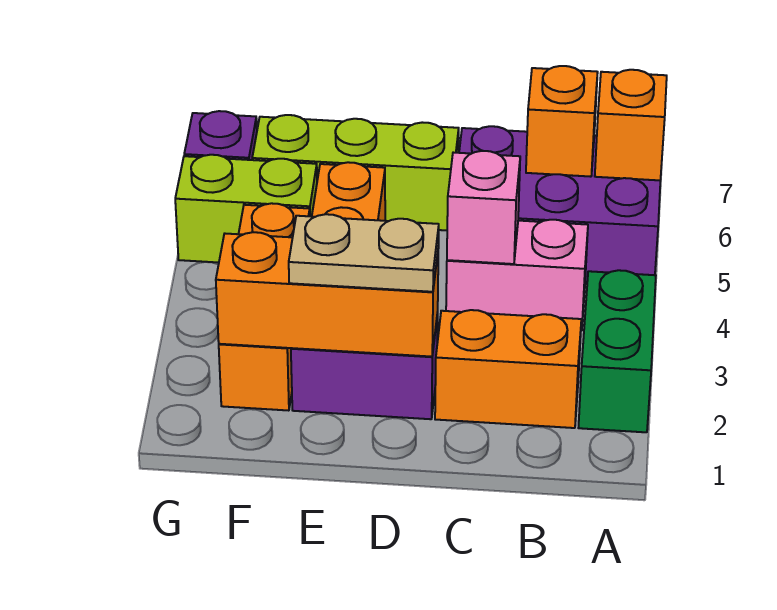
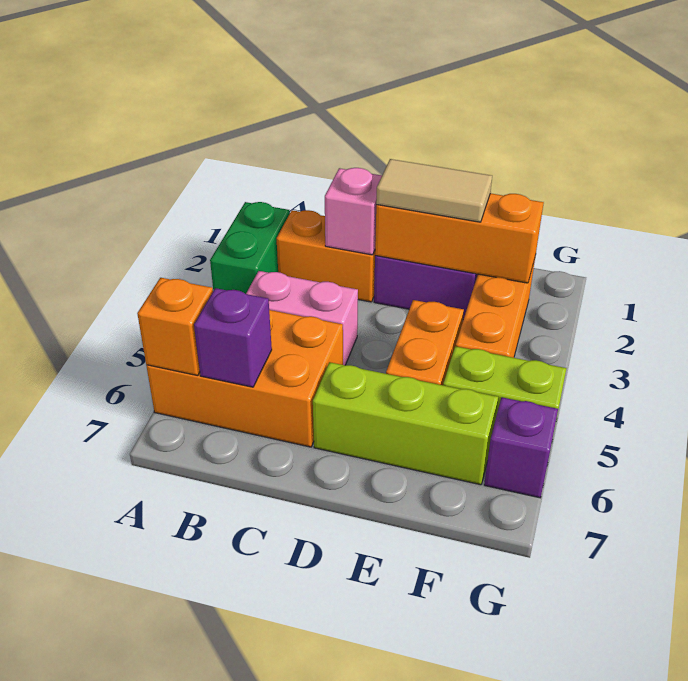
purple 2x3 brick [459,126,660,284] -> orange 2x3 brick [146,310,343,447]
orange 1x1 brick [526,66,598,177] -> purple 1x1 brick [194,288,272,387]
pink 1x1 brick [447,151,520,264] -> pink 1x1 brick moved to [325,168,382,255]
tan 1x2 plate [289,214,439,292] -> tan 1x2 tile [376,159,492,222]

